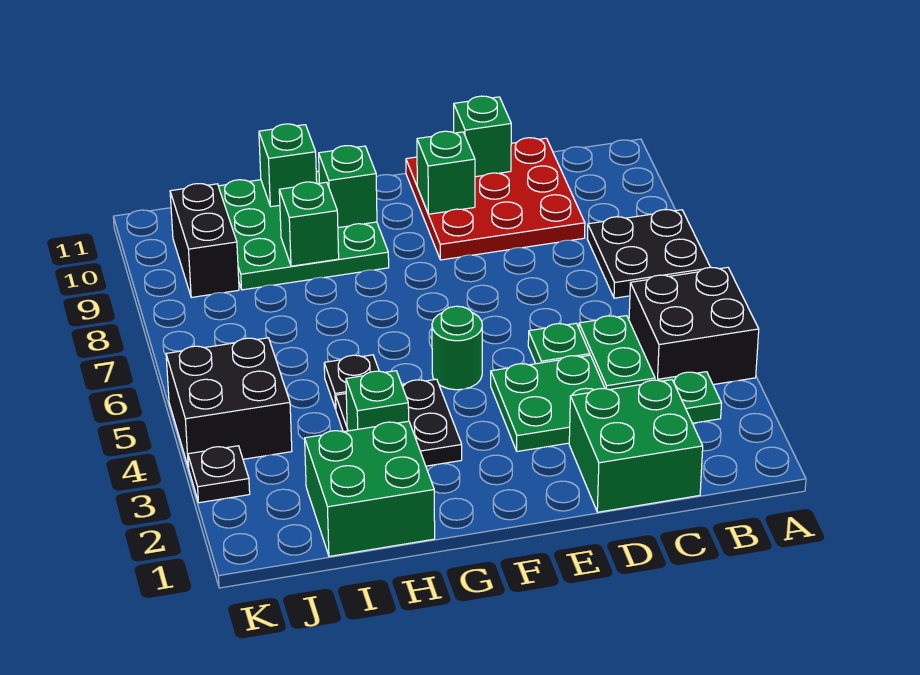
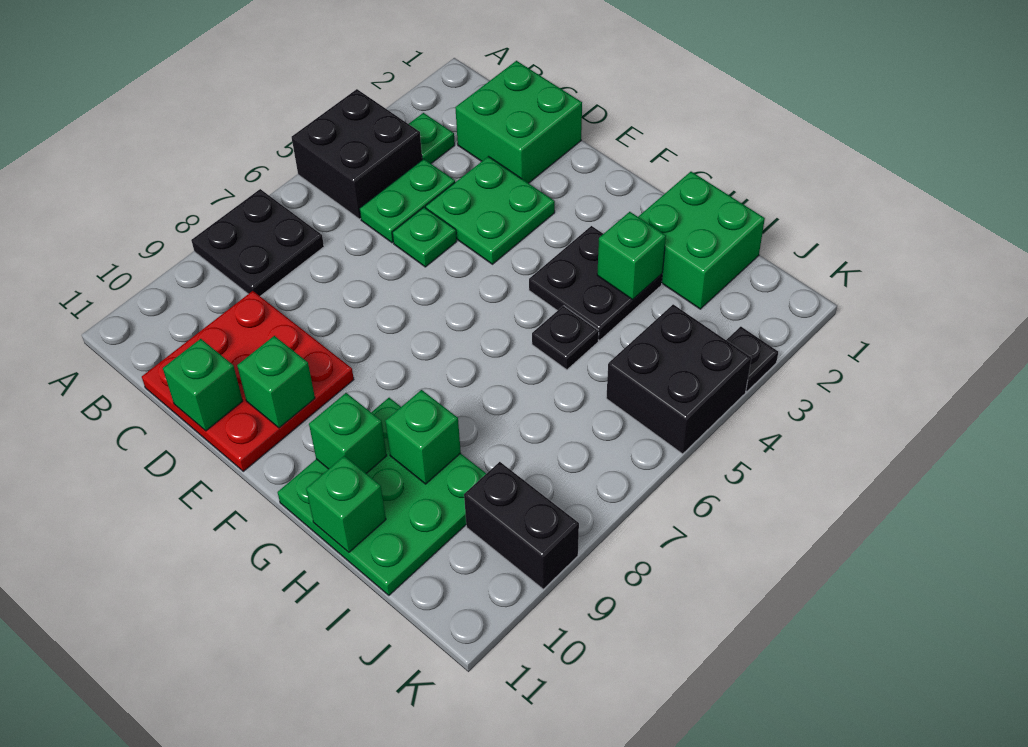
green 1x1 round brick [432,306,482,390] -> none
black 1x2 brick [170,184,239,297] -> black 1x2 brick turned to [464,462,579,589]

